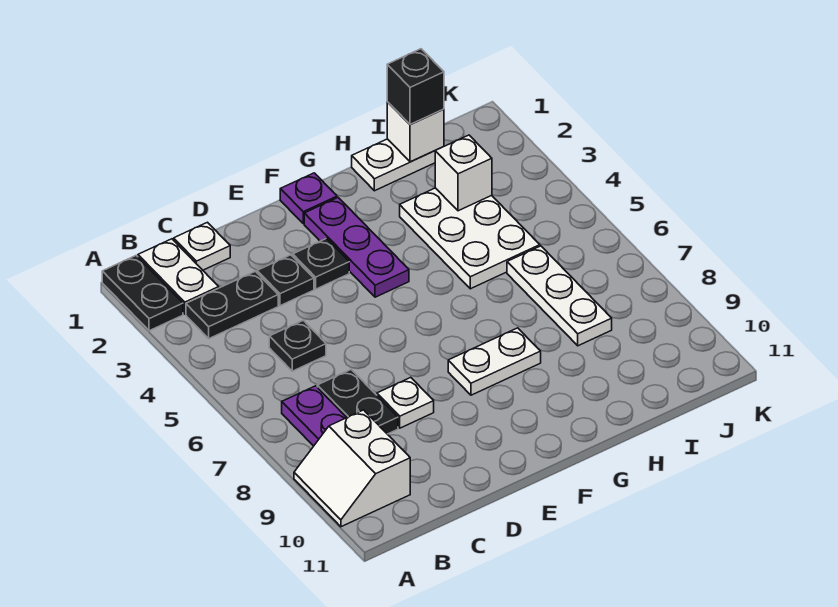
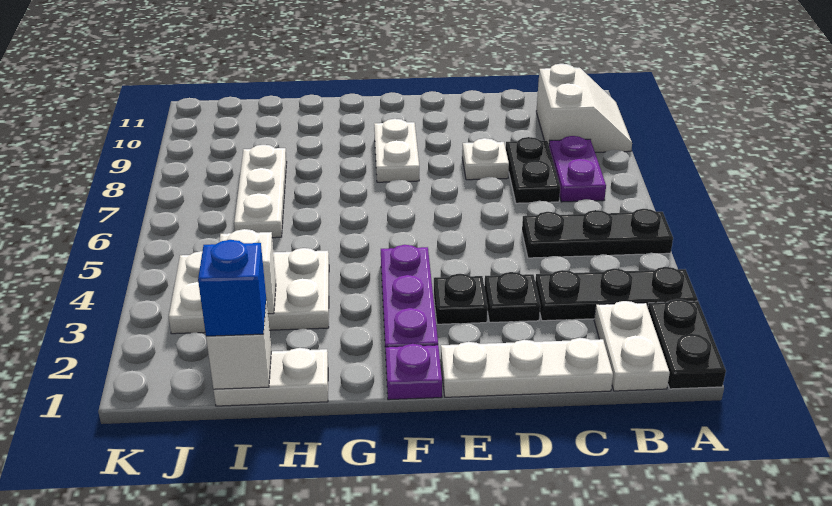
black 1x2 plate [186,271,278,339] -> black 1x3 plate [535,267,698,321]
white 1x1 plate [174,222,230,270] -> white 1x3 plate [441,338,613,397]
black 1x1 plate [269,320,326,371] -> black 1x3 plate [522,209,673,258]
white 1x2 plate [448,328,541,395] -> white 1x2 plate turned to [374,119,419,182]
white 2x3 plate [400,188,540,289] -> white 2x3 plate turned to [169,248,329,334]
black 1x1 brick [387,49,444,125] -> blue 1x1 brick [198,240,266,336]

